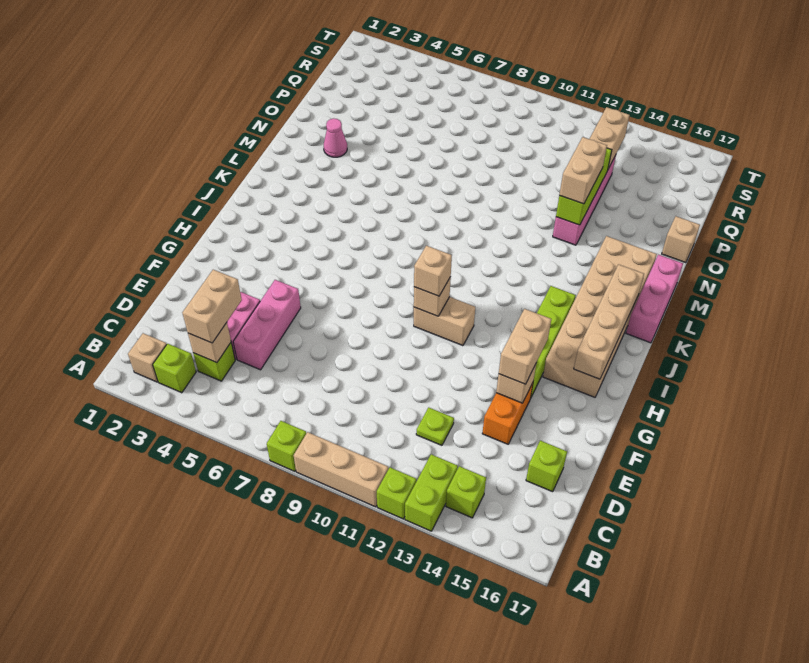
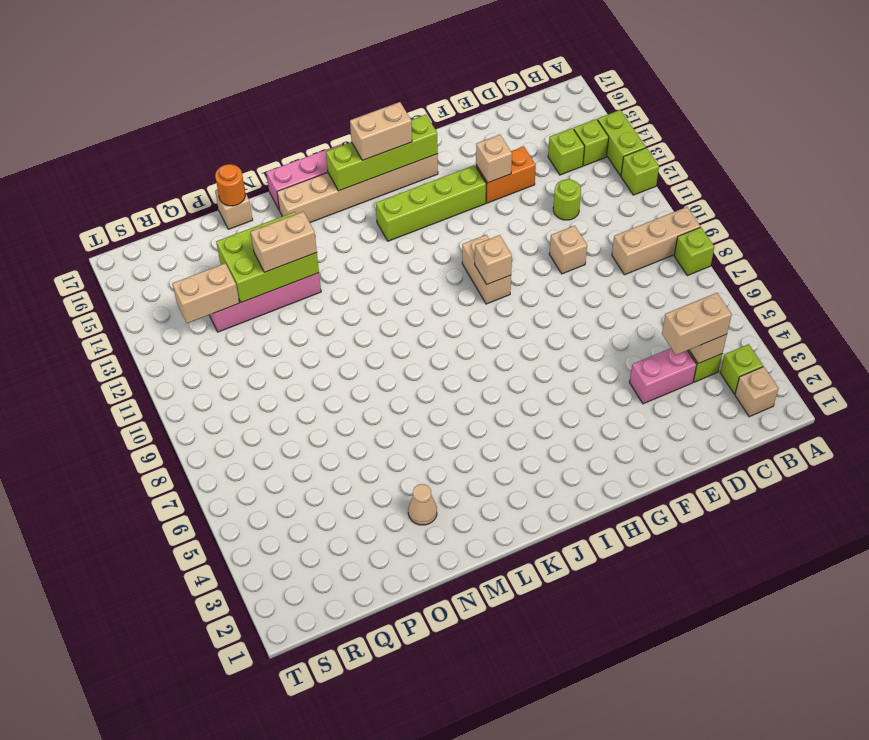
tan 1x3 brick [294,432,388,507] -> tan 1x3 brick turned to [612,207,700,275]
lime 1x2 brick [405,454,458,531] -> lime 1x2 brick turned to [598,110,646,176]
pink 1x3 brick [233,280,301,370] -> none
lime 1x1 plate [416,408,454,445] -> lime 1x1 round brick [553,179,581,220]
lime 1x1 brick [526,441,567,492] -> lime 1x1 brick moved to [548,128,585,175]
tan 1x2 brick [499,309,551,384] -> tan 1x2 brick moved to [350,102,412,160]
tan 1x1 brick [414,246,452,296] -> tan 1x1 brick moved to [549,226,587,274]
tan 2x6 brick [543,236,657,397] -> tan 1x6 brick [277,154,438,222]
tan 1x4 brick [574,264,644,379] -> lime 1x4 brick [326,115,438,191]
pink 1x1 cone [324,118,347,157] -> tan 1x1 cone [408,484,437,525]
lime 1x3 brick [556,148,612,225] -> lime 2x3 brick [216,212,319,303]
none -> orange 1x1 round brick [215,164,245,206]

